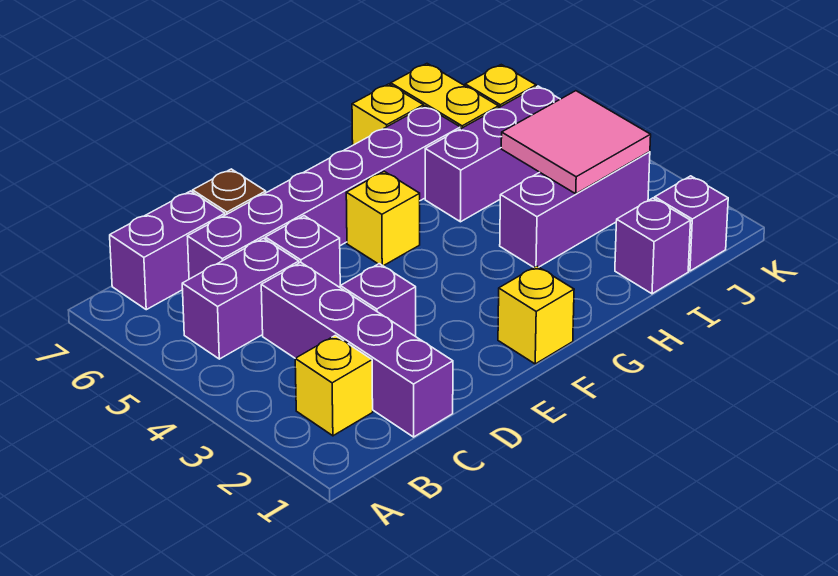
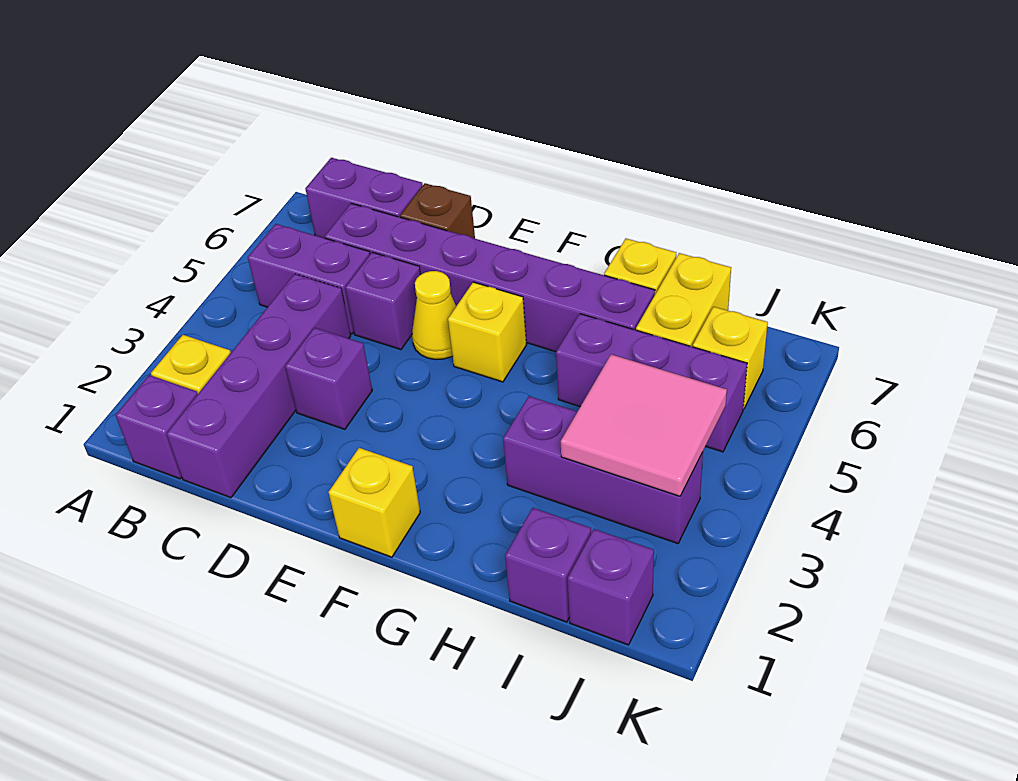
none -> purple 1x1 brick [116,375,198,479]
none -> yellow 1x1 cone [412,271,456,359]

